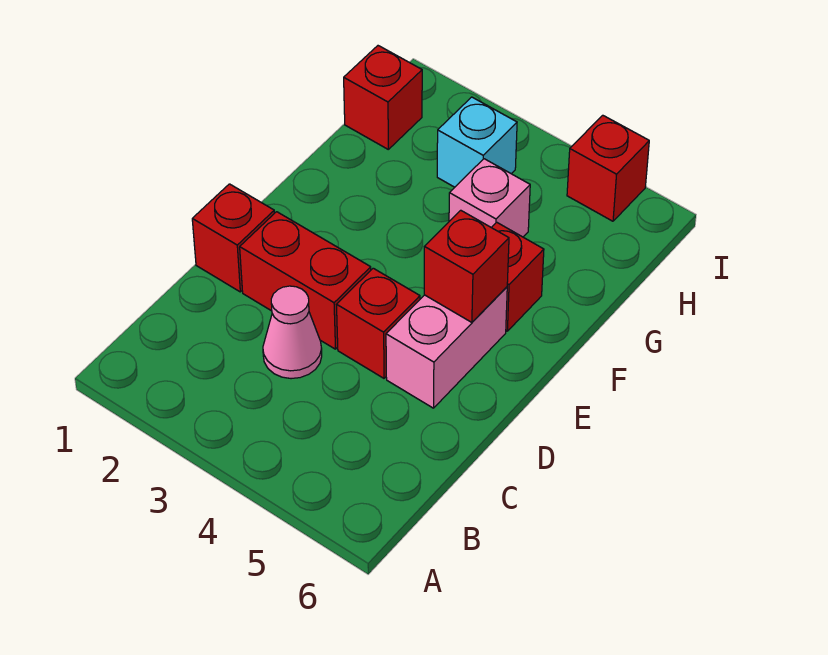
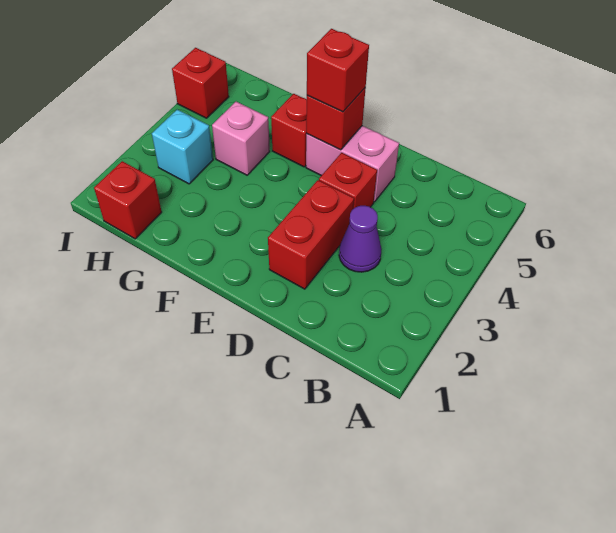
pink 1x1 cone [263,286,322,379] -> purple 1x1 cone [339,206,382,272]
red 1x1 brick [192,184,274,292] -> red 1x1 brick moved to [307,29,369,112]

